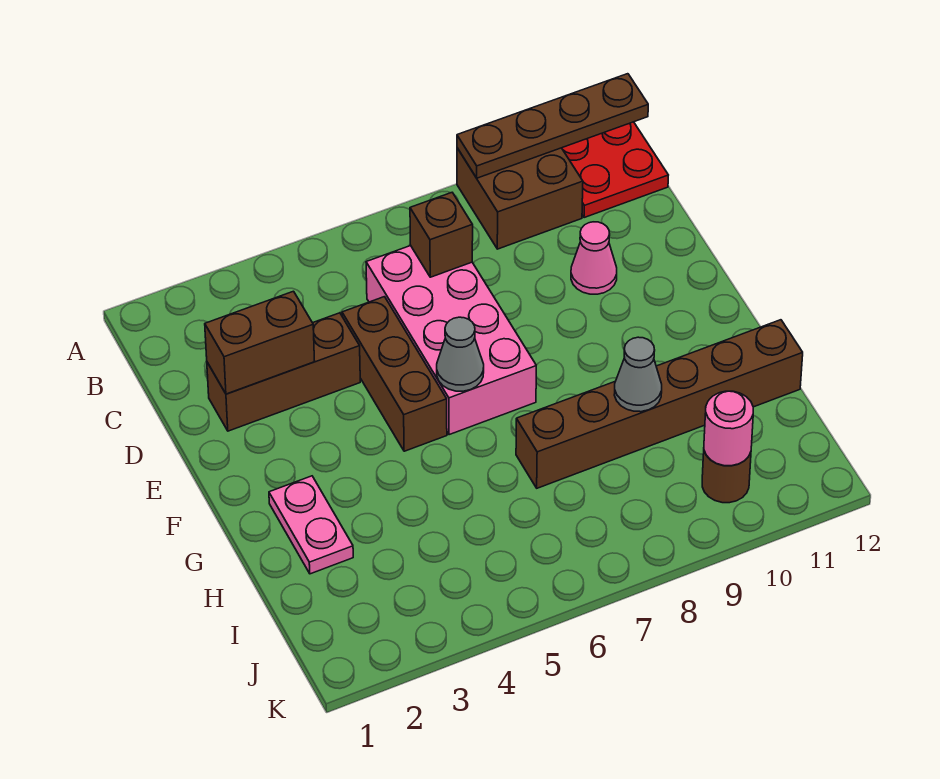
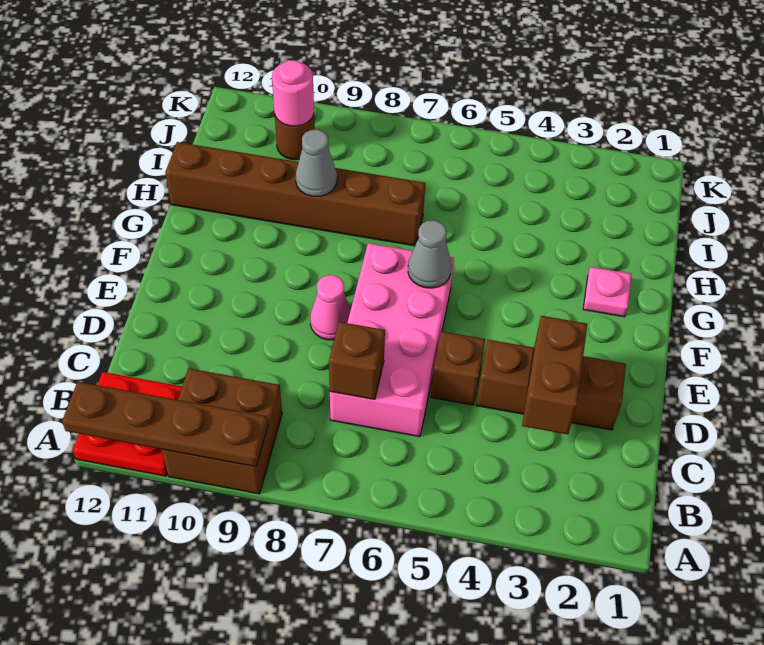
brown 1x2 brick [205,291,315,394] -> brown 1x2 brick turned to [522,316,587,434]
brown 1x3 brick [342,297,447,451] -> brown 1x1 brick [431,331,485,405]
pink 1x1 cone [571,222,617,294] -> pink 1x1 cone moved to [310,275,351,340]
pink 1x2 plate [269,476,353,574] -> pink 1x1 plate [583,267,632,317]

